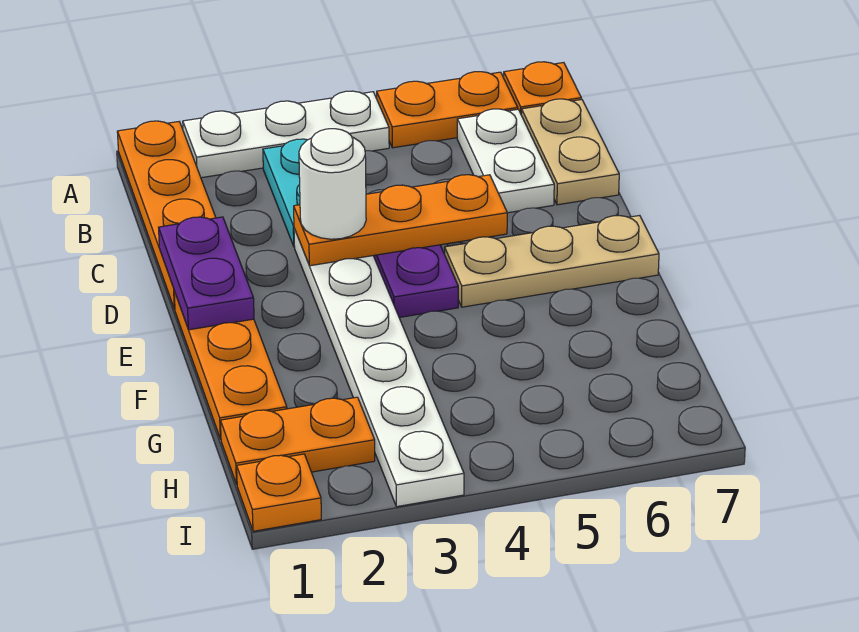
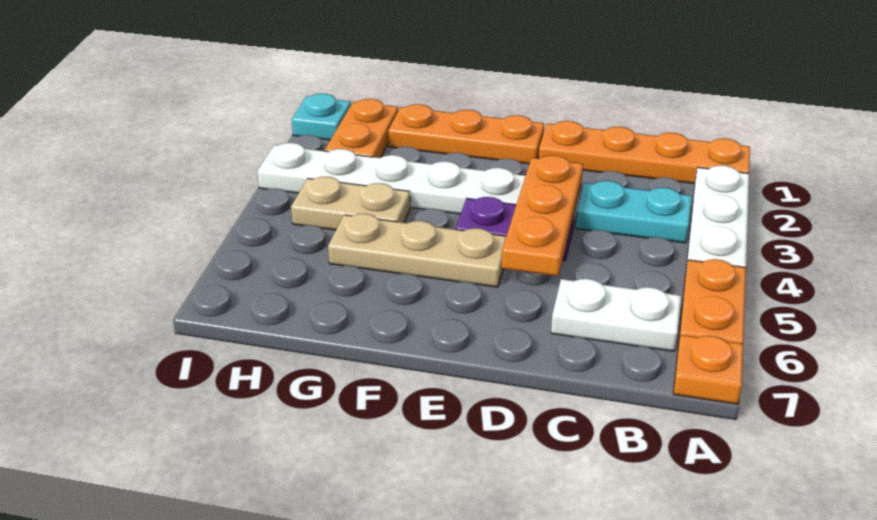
tan 1x2 plate [521,99,619,205] -> tan 1x2 plate moved to [291,177,410,230]
purple 1x2 plate [159,217,254,330] -> none
white 1x1 round brick [299,129,366,239] -> none
tan 1x3 plate [445,215,659,307] -> tan 1x3 plate turned to [328,214,506,287]
orange 1x1 plate [237,454,321,531] -> cyan 1x1 plate [292,94,351,140]

